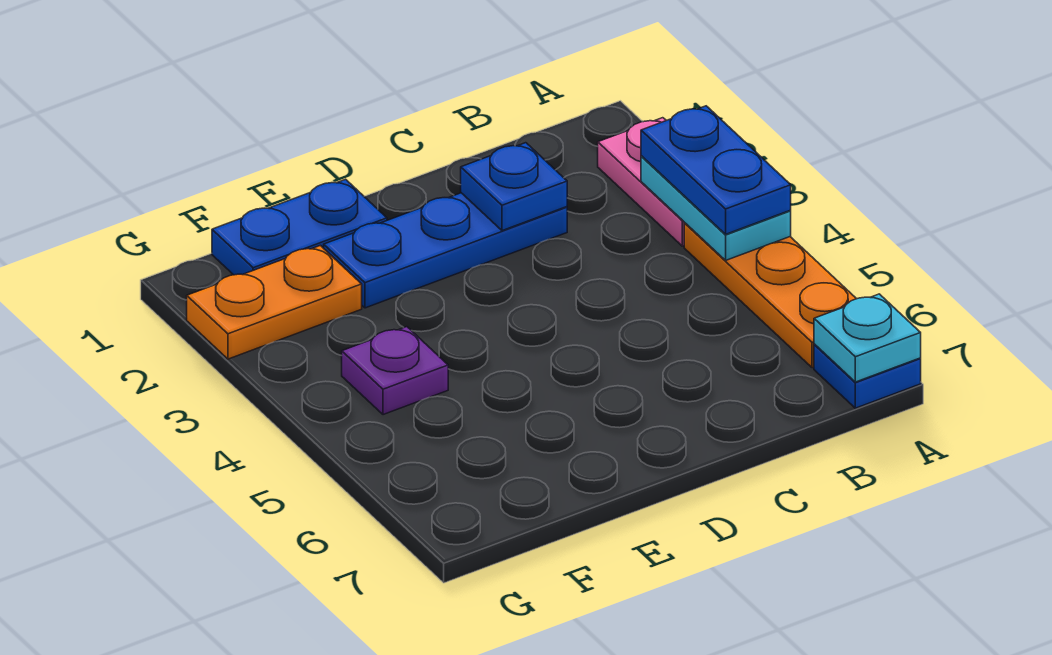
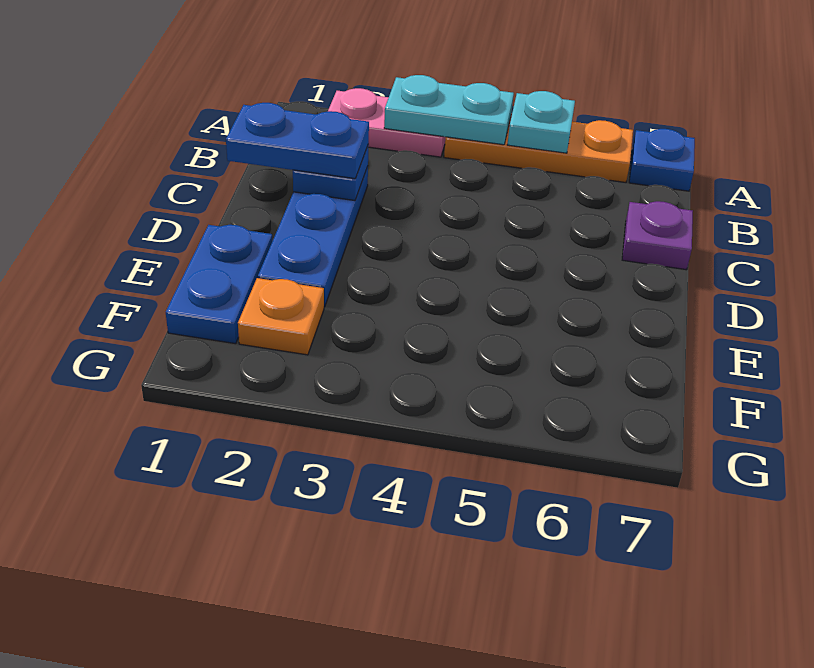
blue 1x2 plate [641,106,791,234] -> blue 1x2 plate moved to [226,103,369,179]
cyan 1x1 plate [814,294,921,382] -> cyan 1x1 plate moved to [507,91,575,153]
orange 1x2 plate [187,246,362,359] -> orange 1x1 plate [238,278,324,355]
purple 1x1 plate [342,327,448,415] -> purple 1x1 plate moved to [622,201,693,270]

